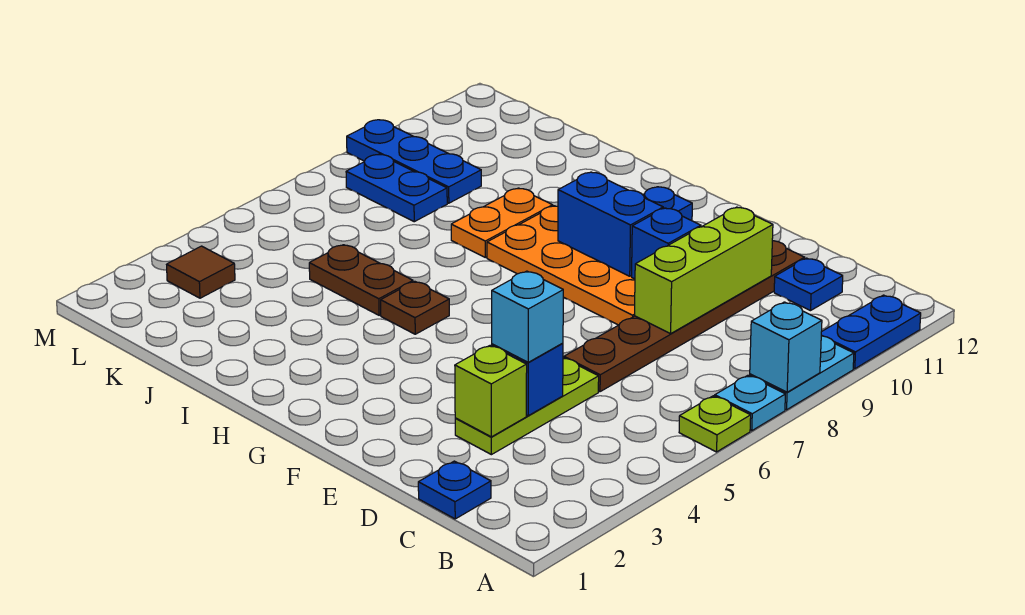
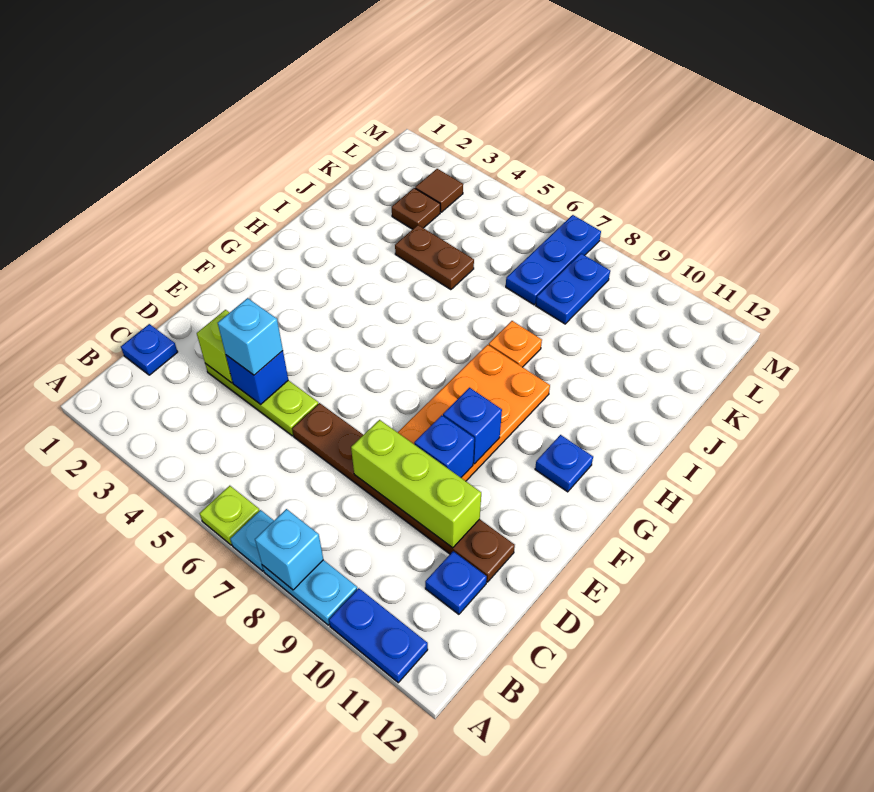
blue 1x2 brick [558,172,663,276] -> blue 1x1 brick [443,388,502,464]
brown 1x1 plate [381,281,449,334] -> brown 1x1 plate moved to [392,188,440,229]
brown 1x2 plate [309,245,413,315] -> brown 1x2 plate turned to [395,225,474,290]
orange 1x2 plate [451,188,552,257] -> orange 1x1 plate [489,321,542,367]
blue 1x3 plate [347,120,481,203] -> blue 1x3 plate moved to [506,215,601,305]

